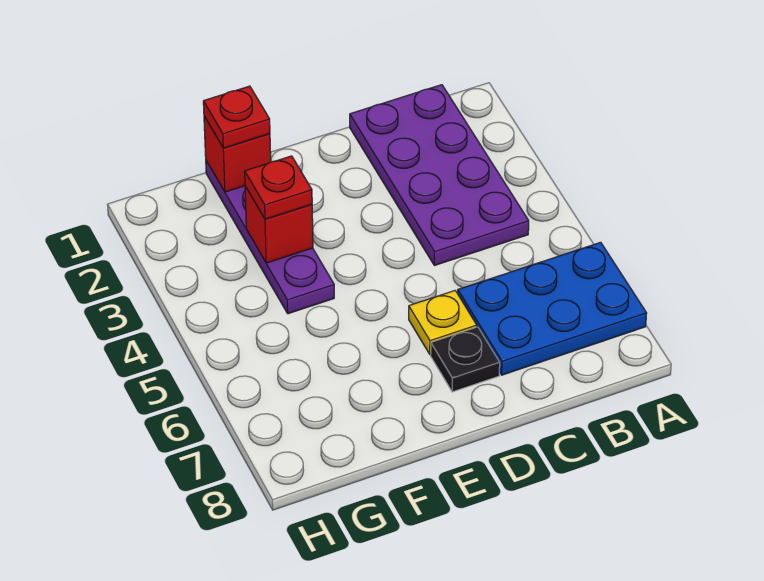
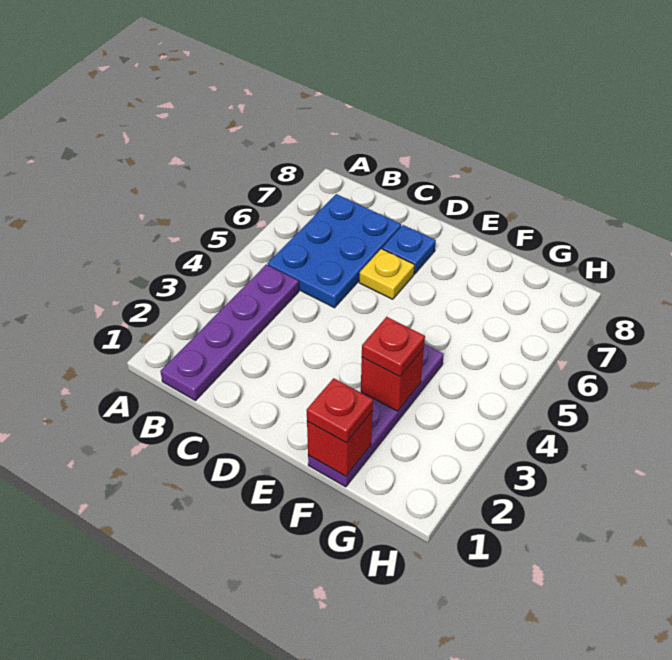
blue 2x3 plate [458,242,647,375] -> blue 2x3 plate turned to [267,194,401,308]
purple 2x4 plate [350,85,529,266] -> purple 1x4 plate [160,265,299,401]
black 1x1 plate [431,327,500,392] -> blue 1x1 plate [382,225,436,274]

